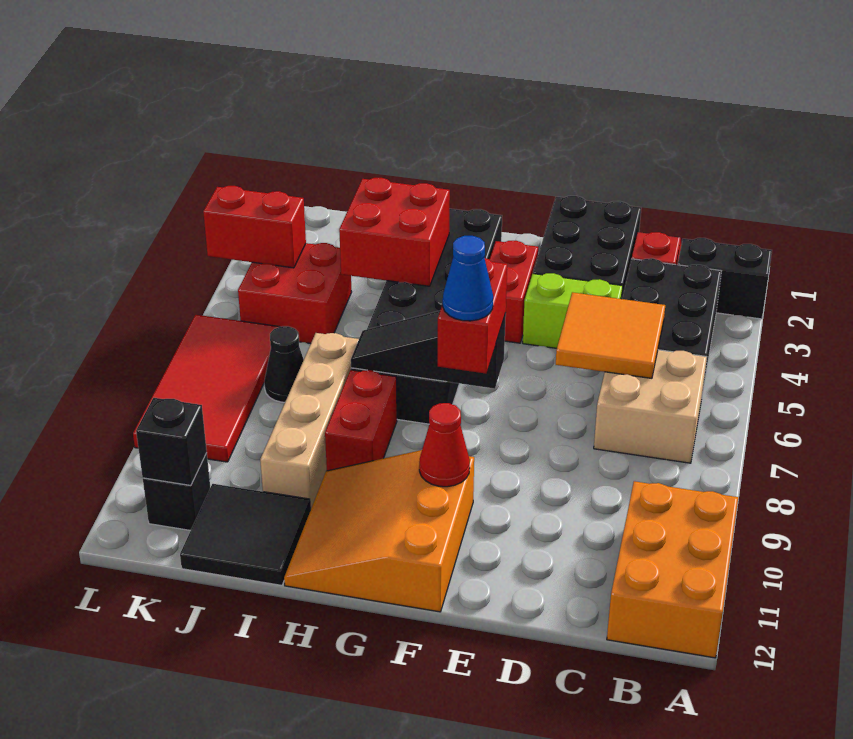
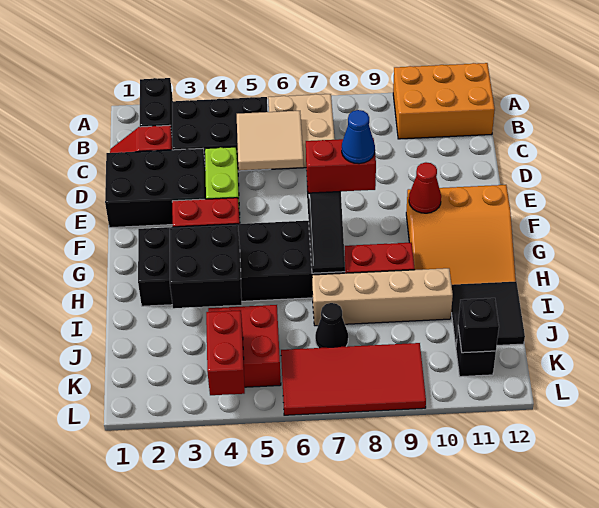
orange 2x2 tile [556,292,665,378] -> tan 2x2 tile [237,111,304,170]
red 2x2 brick [339,178,450,286] -> black 2x2 brick [170,225,242,308]

